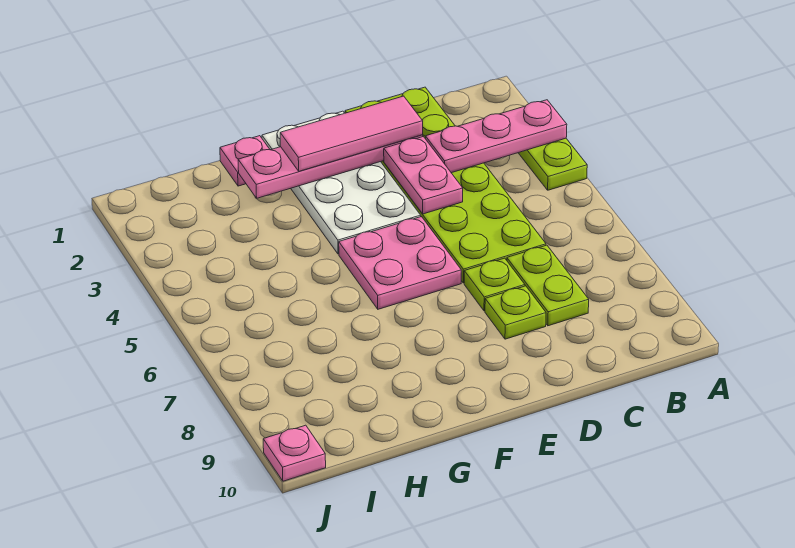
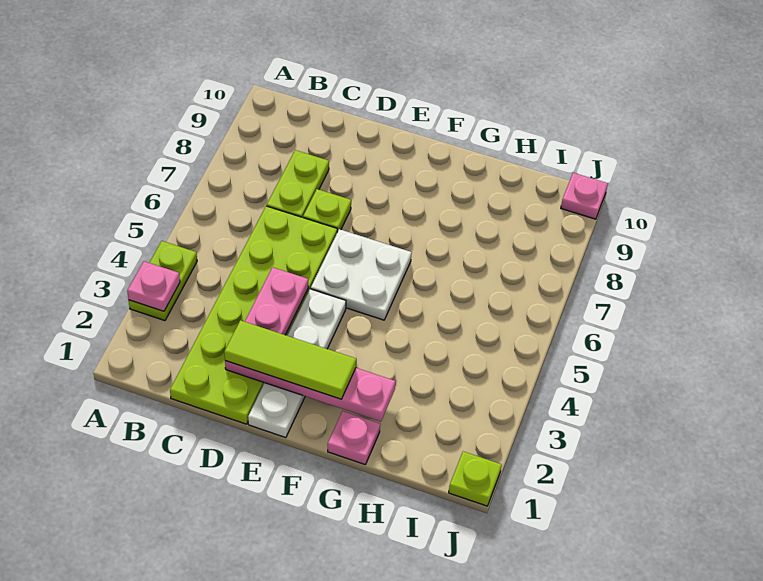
pink 1x3 plate [426,100,567,173] -> pink 1x1 plate [127,261,180,311]
pink 1x3 tile [280,96,423,171] -> lime 1x3 tile [224,320,356,399]
lime 1x1 plate [485,286,546,339] -> lime 1x1 plate moved to [449,452,502,506]
white 2x4 plate [262,111,421,254] -> white 1x4 plate [248,289,346,438]
pink 2x2 plate [339,217,461,309] -> white 2x2 plate [311,229,412,320]

